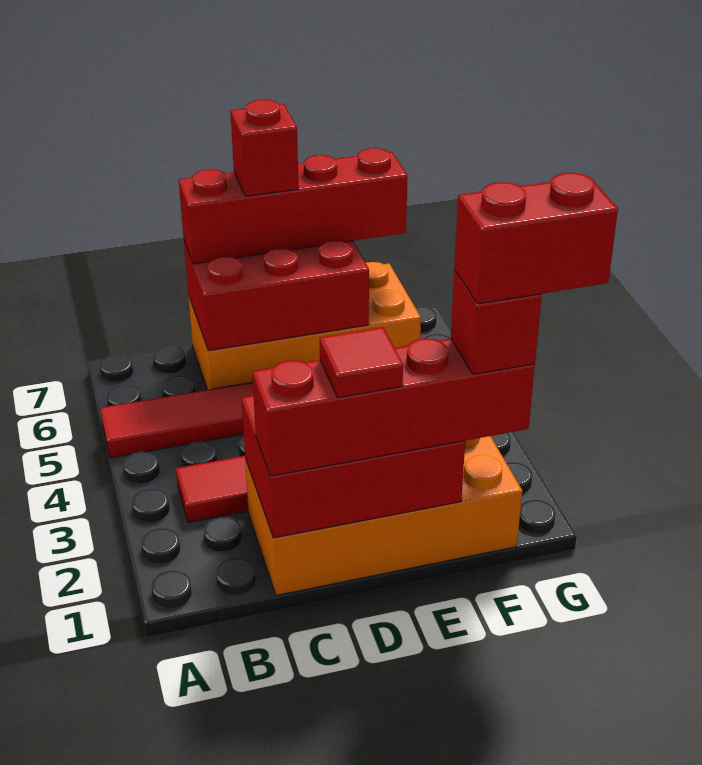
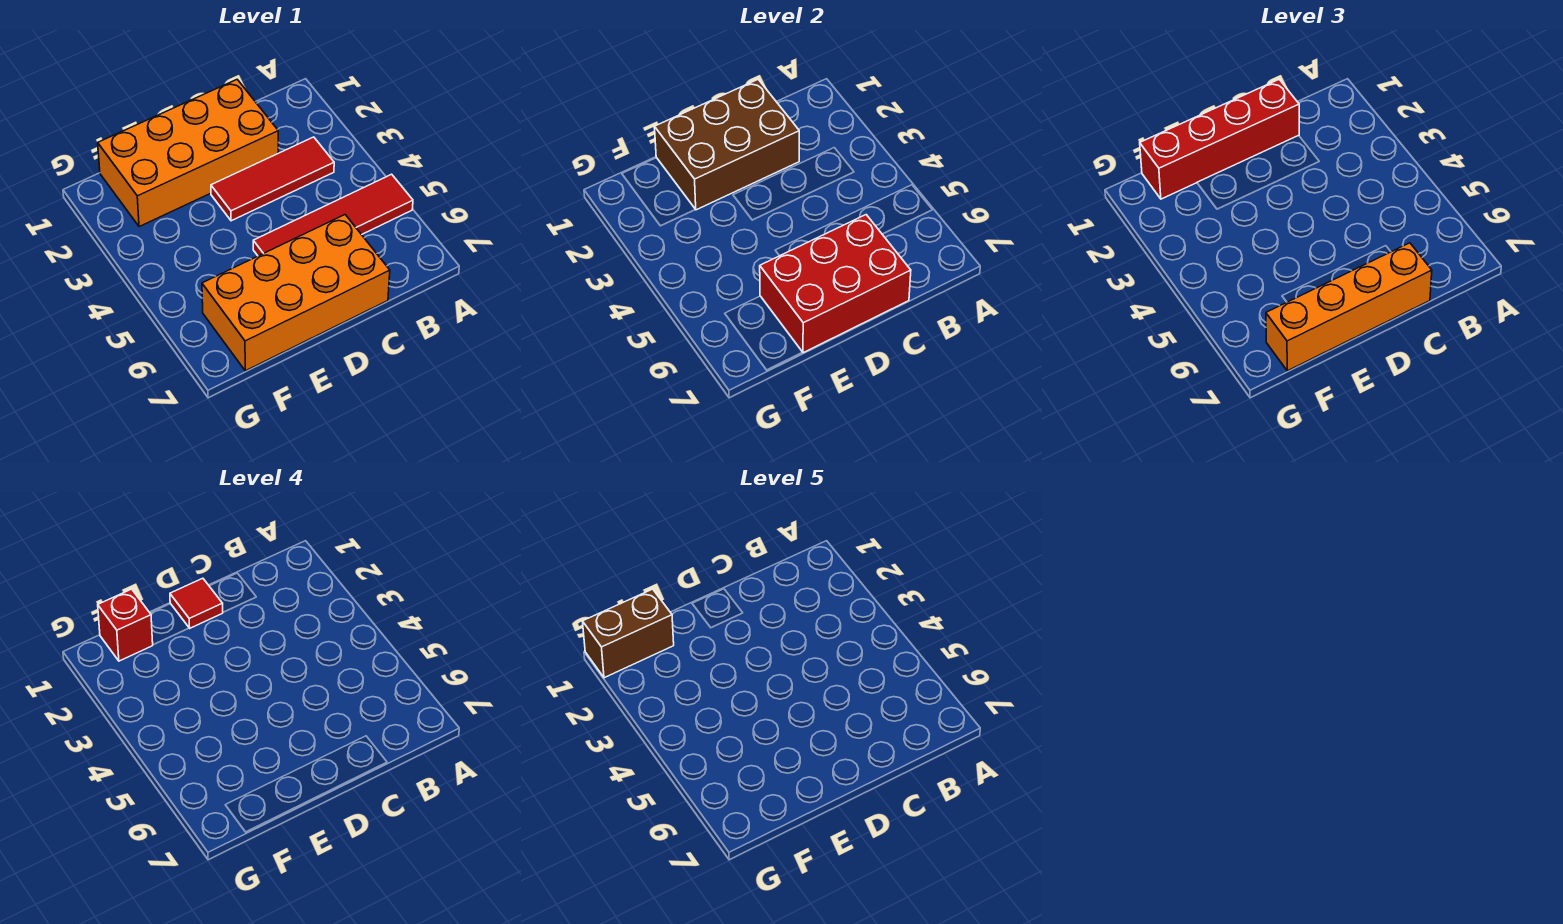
red 2x3 brick [242,395,465,538] -> brown 2x3 brick [655,80,799,210]
red 1x4 brick [179,148,408,264] -> orange 1x4 brick [1266,243,1432,371]
red 1x1 brick [230,100,299,196] -> none
red 1x2 brick [454,173,618,304] -> brown 1x2 brick [583,589,674,678]

